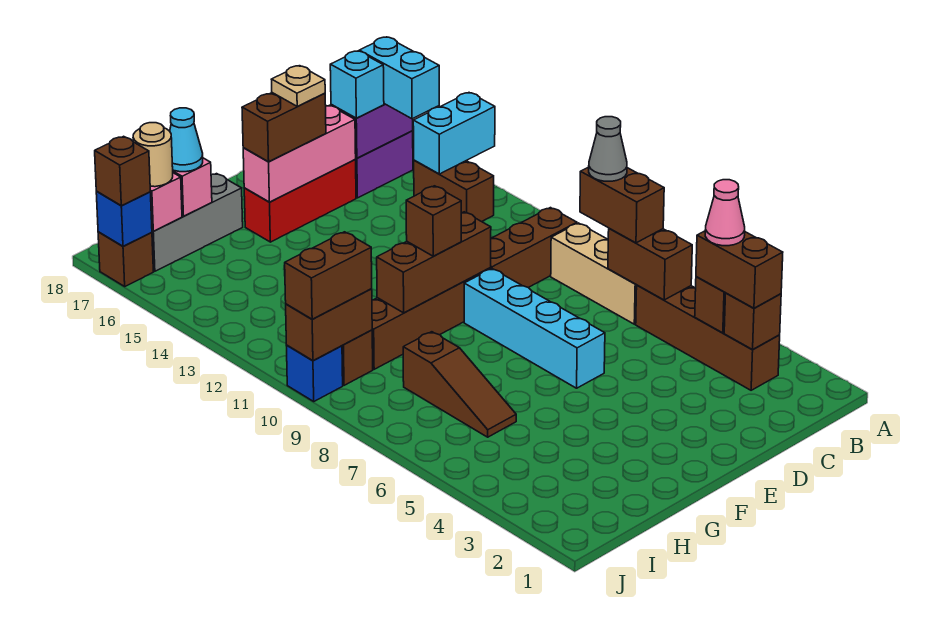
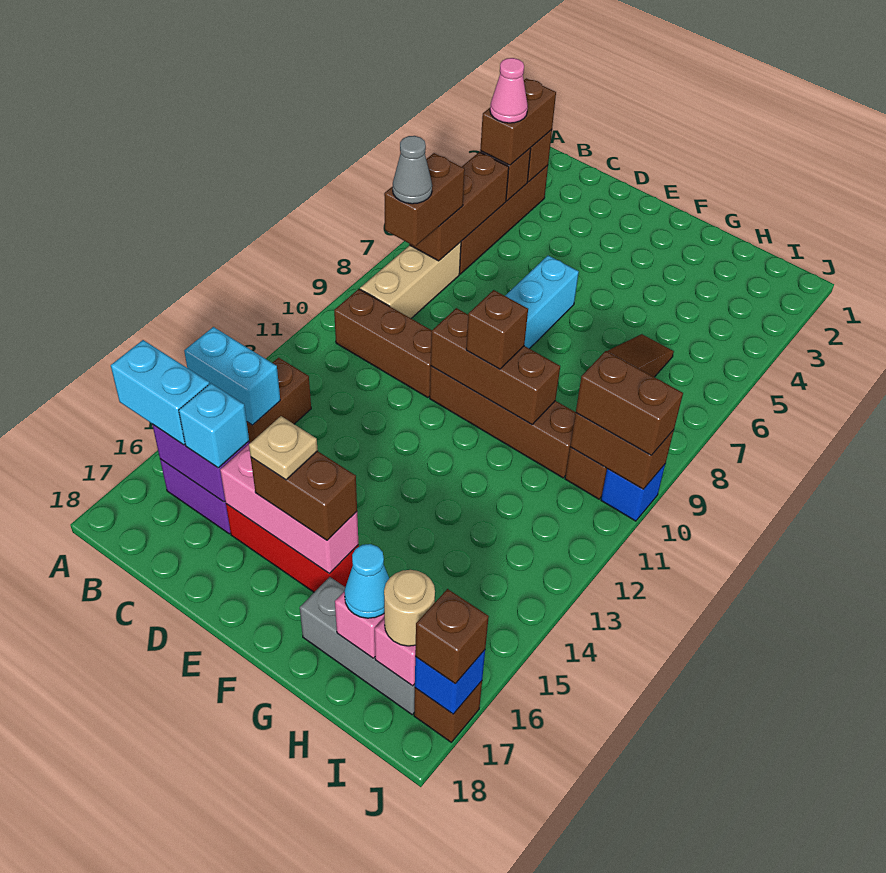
brown 1x2 brick [608,229,692,300] -> brown 1x3 brick [409,152,509,261]
cyan 1x2 brick [359,37,439,119] -> cyan 1x2 brick turned to [111,340,209,445]

